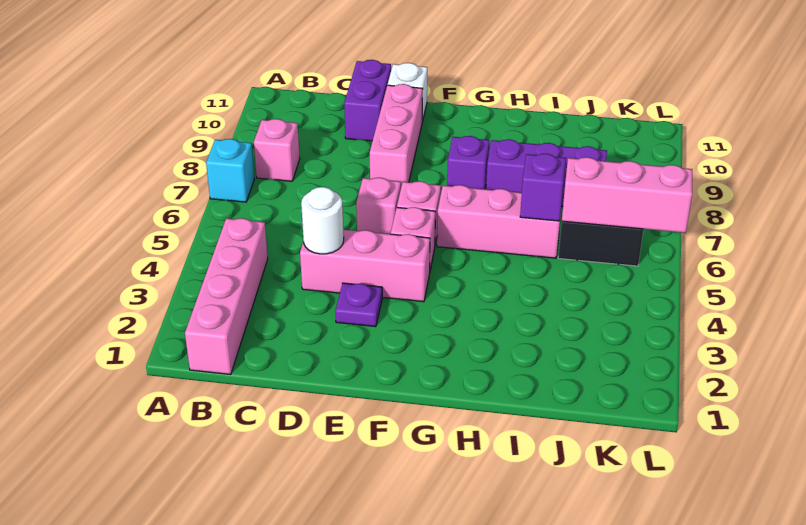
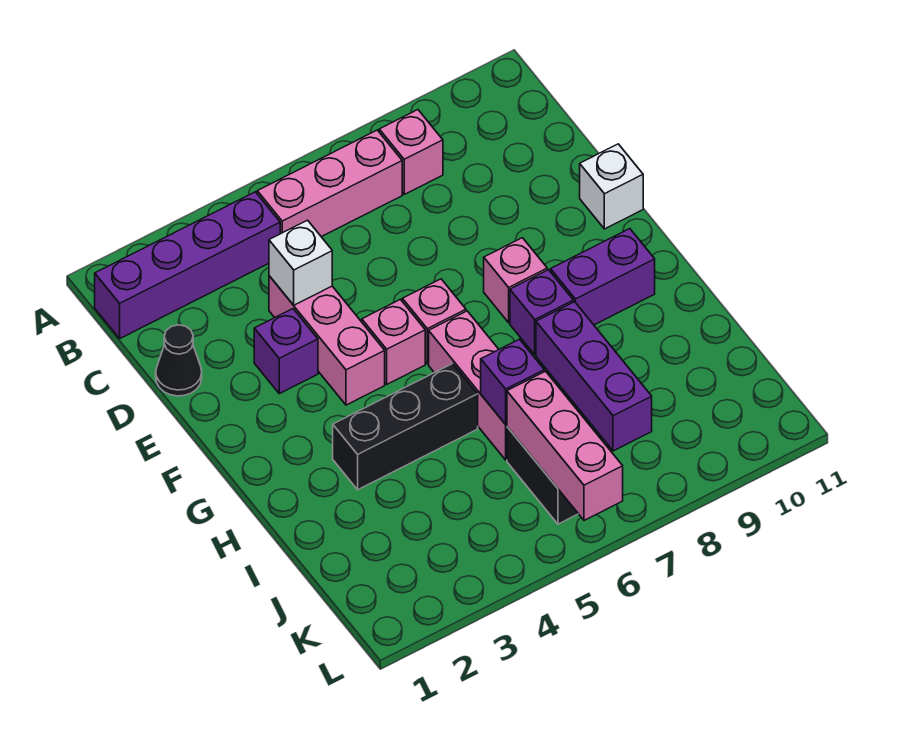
cyan 1x1 brick [206,139,254,202] -> none
pink 1x4 brick [185,218,268,375] -> purple 1x4 brick [95,192,280,338]
none -> black 1x1 cone [156,325,202,396]
white 1x1 round brick [301,187,344,254] -> white 1x1 brick [269,220,332,305]
purple 1x2 brick [344,60,391,141] -> purple 1x2 brick moved to [551,229,655,325]
purple 1x1 plate [335,283,382,327] -> purple 1x1 brick [254,309,318,394]
pink 1x1 brick [356,178,401,234] -> pink 1x1 brick moved to [484,238,547,323]
pink 1x3 brick [370,84,422,186] -> pink 1x3 brick moved to [257,130,402,237]
none -> black 1x3 brick [333,364,478,490]

